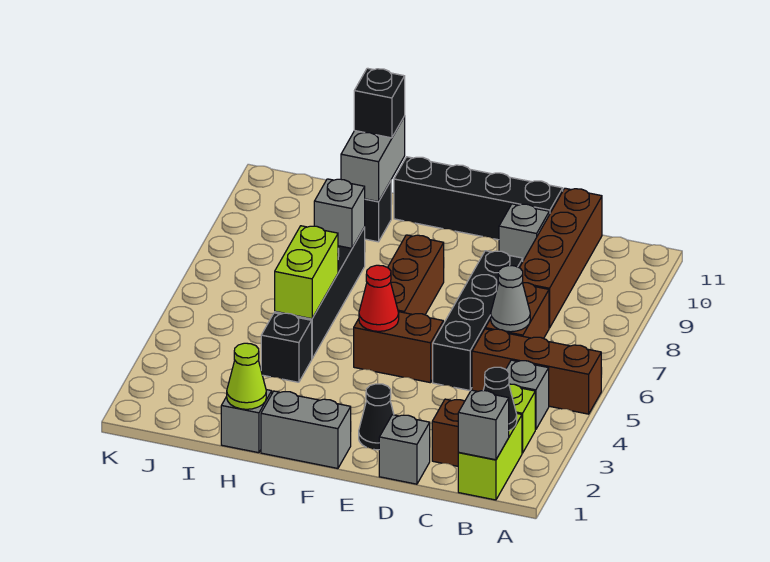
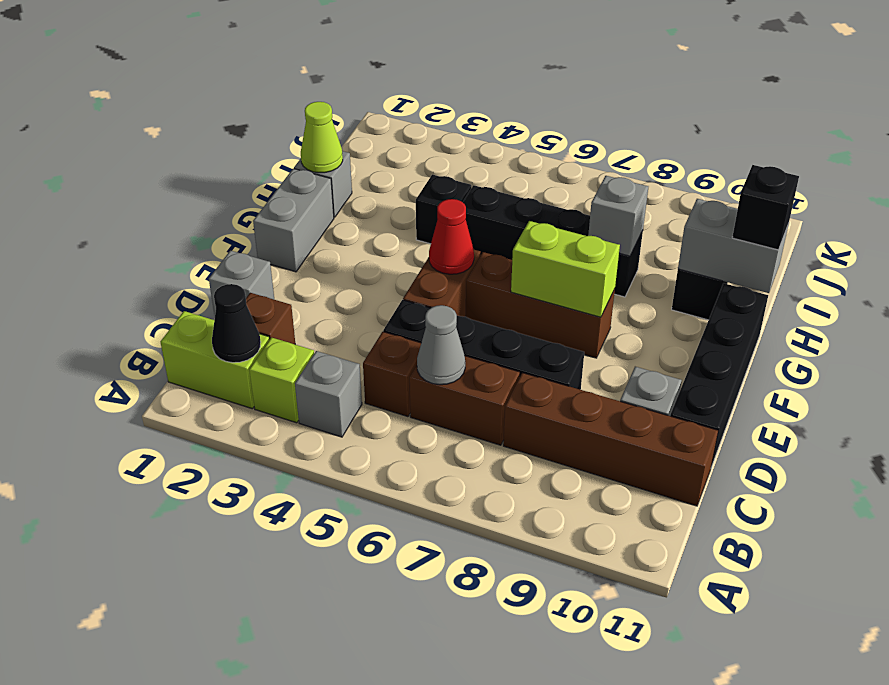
brown 1x3 brick [472,329,601,414] -> brown 1x1 brick [363,332,421,417]
grey 1x1 brick [458,390,509,460] -> none
black 1x1 cone [359,384,394,450] -> none
lime 1x2 brick [275,226,338,319] -> lime 1x2 brick moved to [511,221,620,317]

